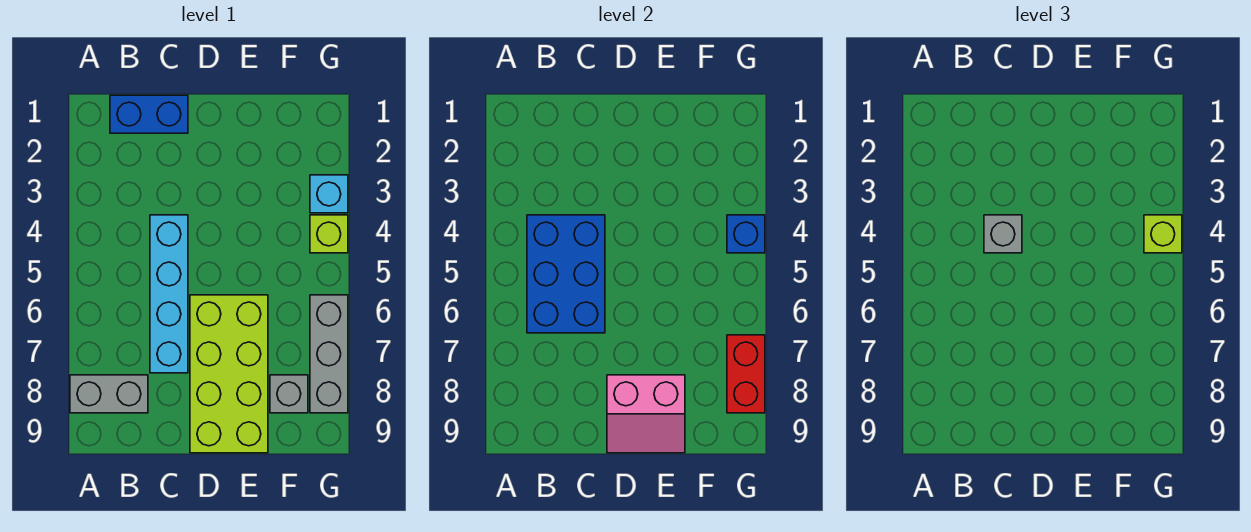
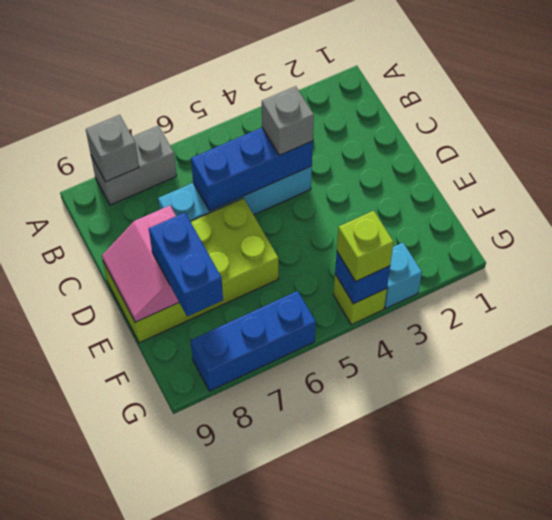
grey 1x2 brick [70,375,148,413] -> grey 1x2 brick turned to [91,126,177,205]
blue 1x2 brick [110,95,188,133] -> blue 1x2 brick moved to [149,213,223,317]
blue 2x3 brick [527,215,605,333] -> blue 1x3 brick [191,128,313,211]
grey 1x1 brick [270,375,308,413] -> grey 1x1 brick moved to [86,115,139,182]
grey 1x3 brick [310,295,348,413] -> blue 1x3 brick [191,291,316,391]
red 1x2 brick [727,335,765,413] -> none

